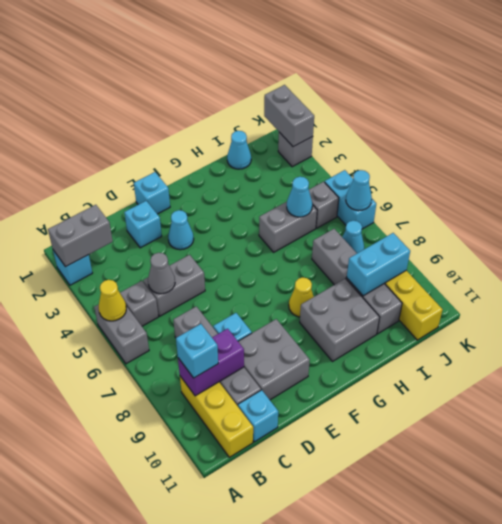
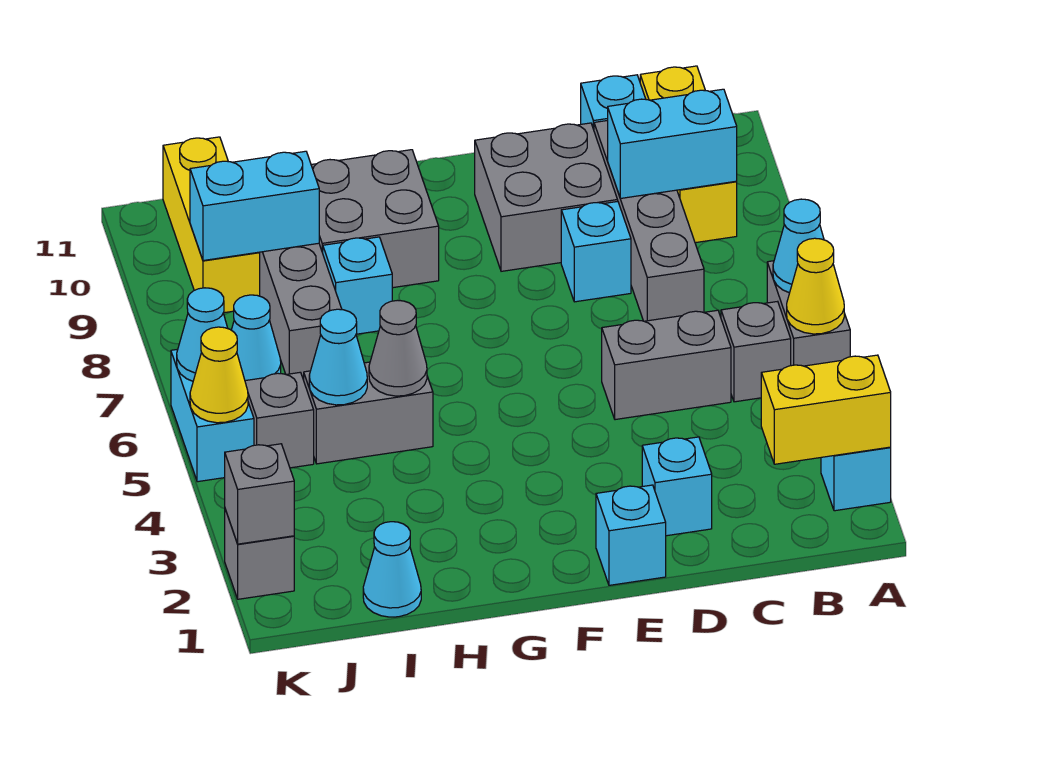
grey 1x2 brick [48,205,113,267] -> yellow 1x2 brick [761,355,891,464]
purple 1x2 brick [178,329,244,396] -> cyan 1x2 brick [608,89,737,198]
cyan 1x1 brick [176,324,218,378] -> cyan 1x1 brick moved to [323,237,392,334]
grey 1x1 cone [148,253,175,294] -> grey 1x1 cone moved to [369,300,427,396]
cyan 1x1 cone [168,210,194,250] -> cyan 1x1 cone moved to [773,199,824,293]
yellow 1x1 cone [289,277,314,317] -> yellow 1x1 cone moved to [190,327,248,423]
grey 1x2 brick [264,85,314,147] -> grey 1x1 brick [225,444,294,544]

